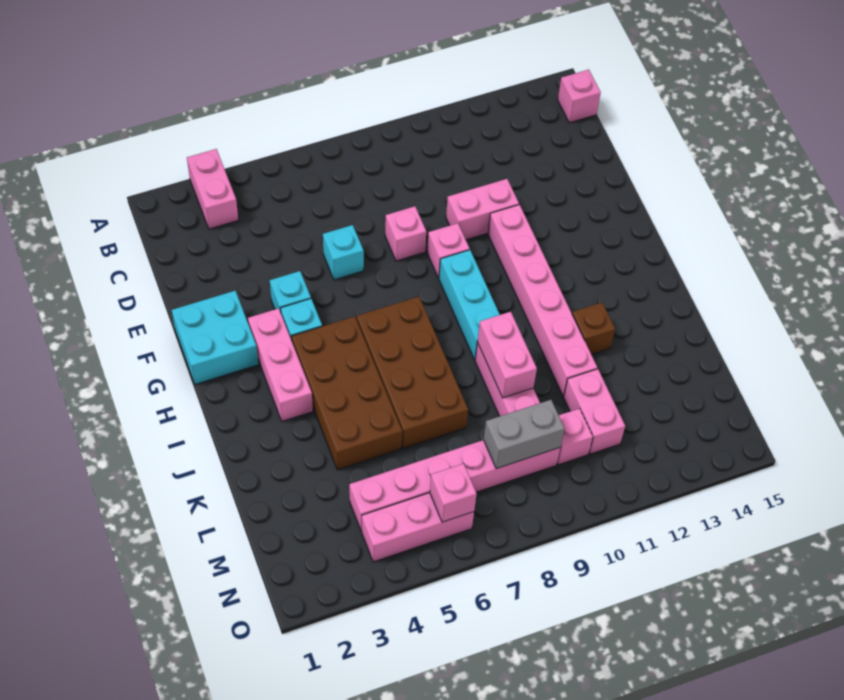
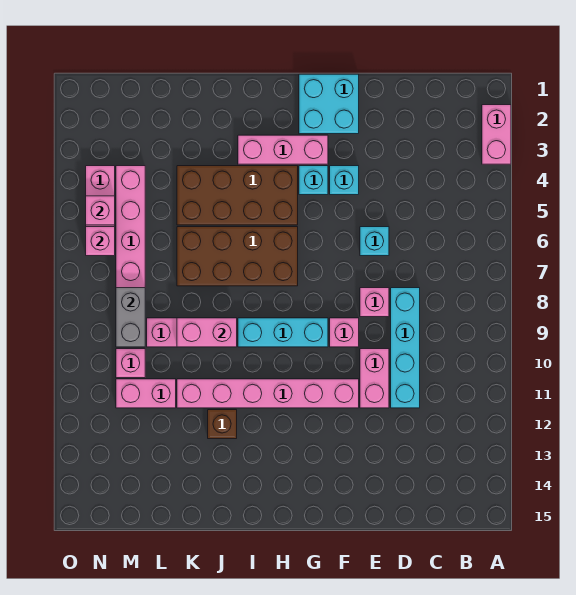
pink 1x2 brick [187,149,238,229] -> pink 1x2 brick turned to [482,105,511,164]
pink 1x1 brick [558,70,601,123] -> pink 1x1 brick moved to [86,196,115,225]
none -> cyan 1x4 brick [391,288,420,408]

